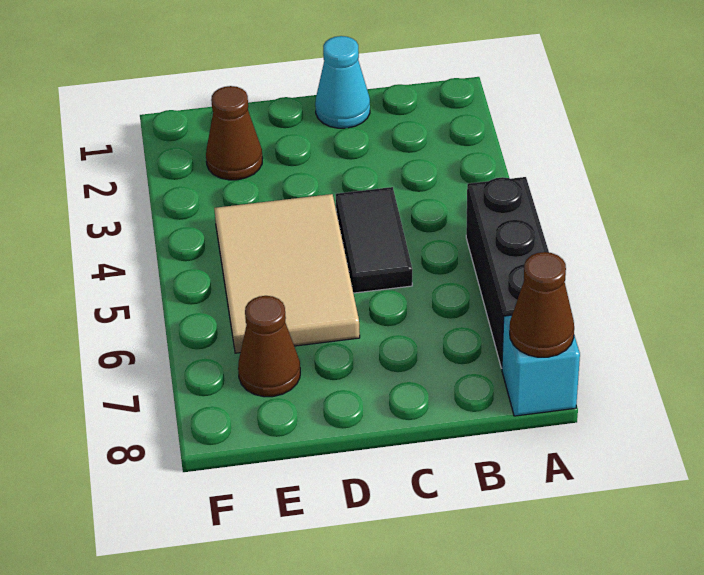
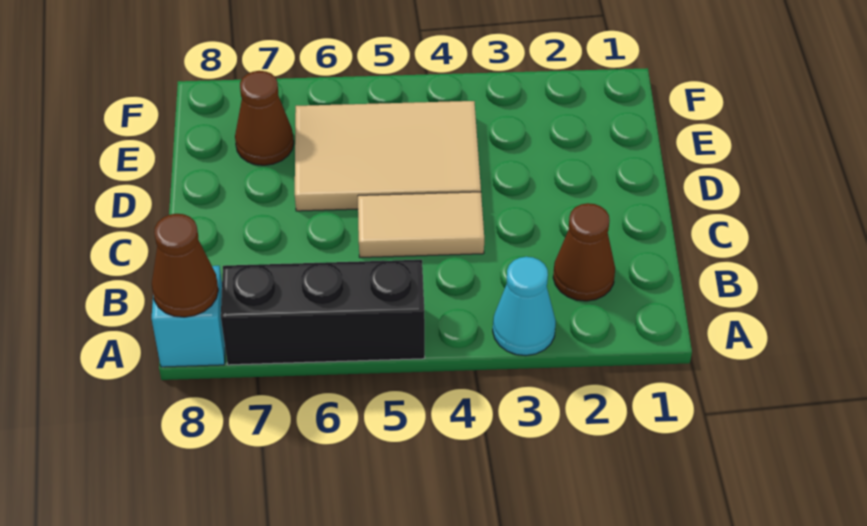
cyan 1x1 cone [315,36,370,128] -> cyan 1x1 cone moved to [493,257,556,356]
black 1x2 tile [336,187,412,293] -> tan 1x2 tile [358,192,484,257]
brown 1x1 cone [206,86,262,180] -> brown 1x1 cone moved to [553,203,615,301]

